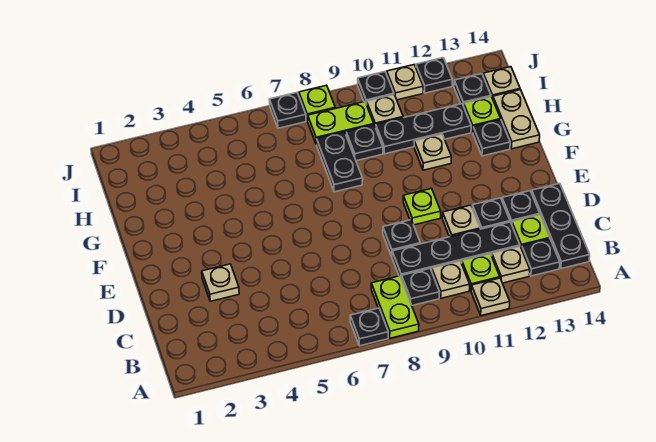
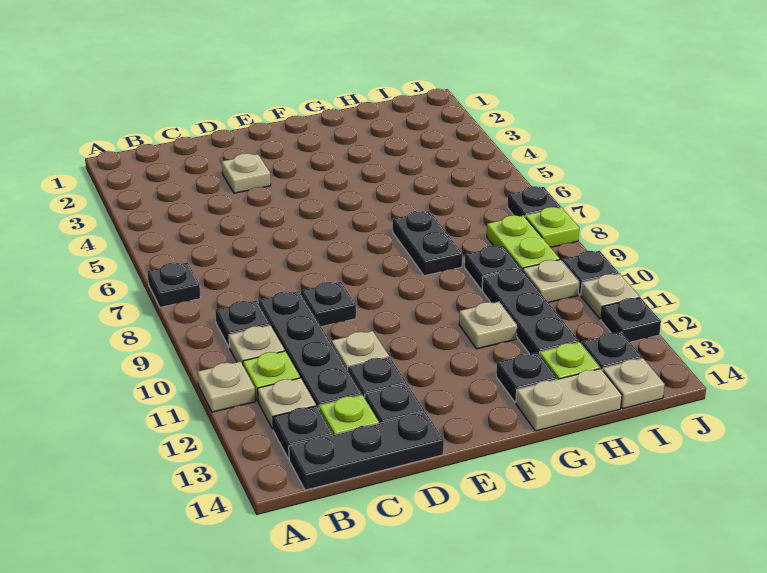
lime 1x2 plate [371,276,419,338] -> none
lime 1x1 plate [403,189,441,225] -> none
black 1x2 plate [316,132,363,192] -> black 1x2 plate turned to [393,211,462,276]

